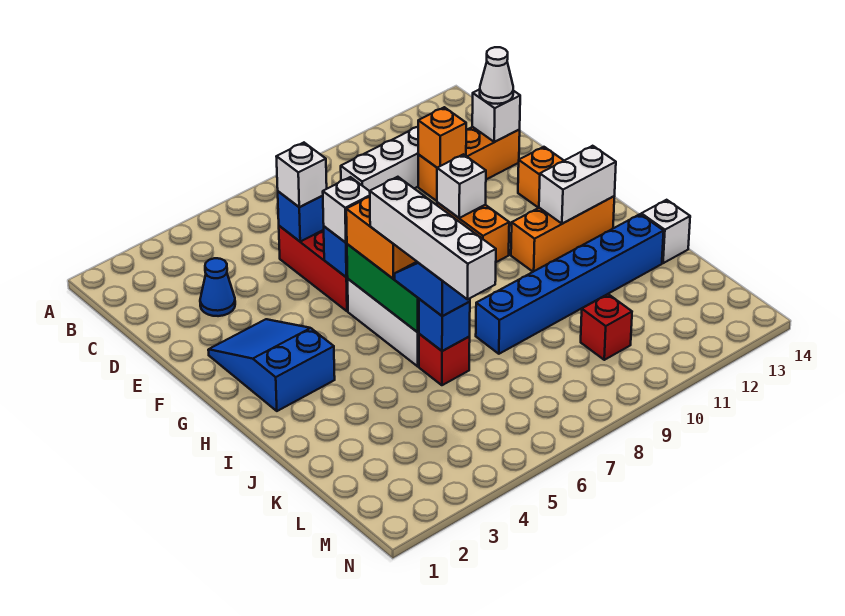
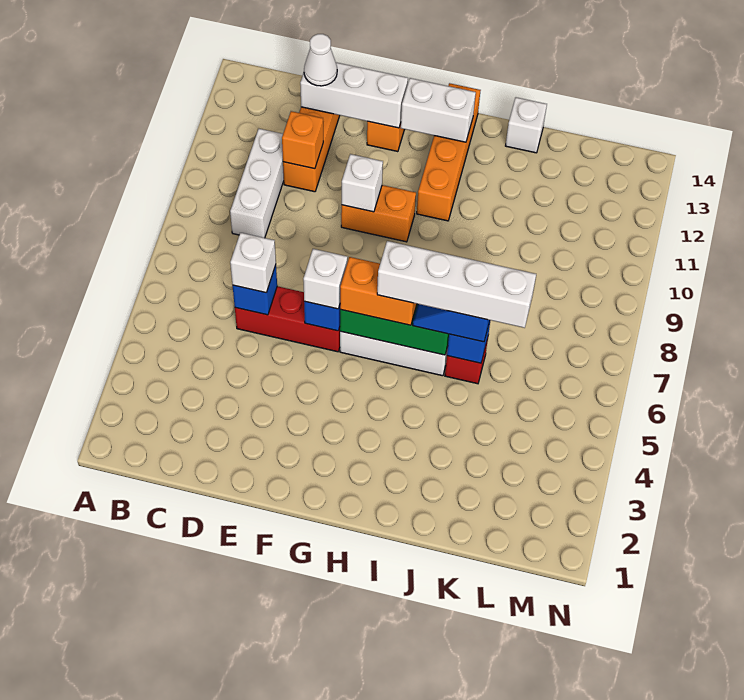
blue 1x1 cone [200,258,235,316] -> none
white 1x1 brick [472,89,520,142] -> white 1x3 brick [300,62,408,128]
blue 2x3 slope [208,319,335,411] -> none
orange 1x3 brick [511,196,615,272] -> orange 1x4 brick [417,83,481,221]
white 1x2 brick [539,146,616,224] -> white 1x2 brick turned to [401,78,476,142]
blue 1x6 brick [476,214,664,354] -> none
red 1x1 brick [581,294,632,360] -> none

